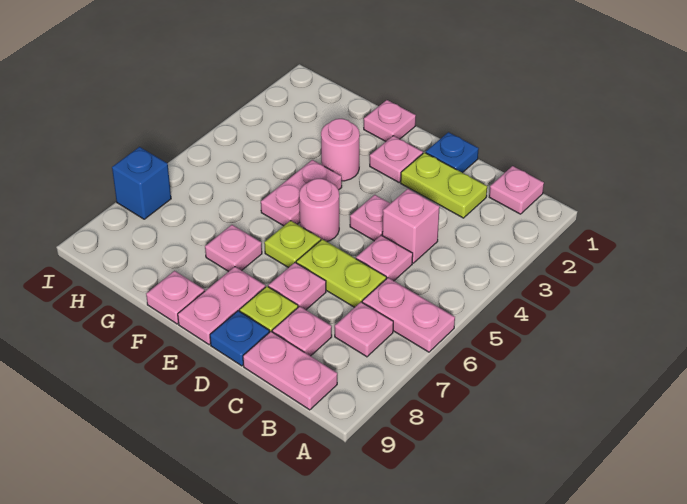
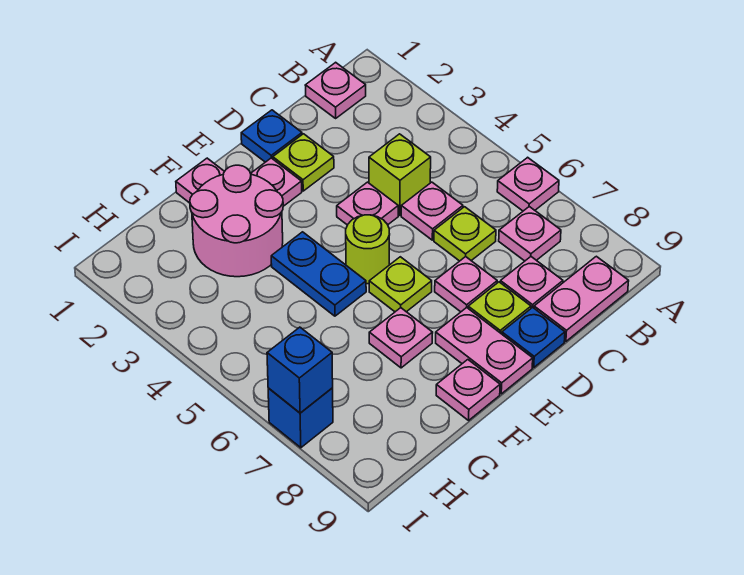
pink 1x2 plate [362,278,455,352] -> pink 1x1 plate [497,157,559,211]
lime 1x2 plate [401,153,487,218] -> lime 1x1 plate [273,134,334,191]
pink 1x1 brick [382,189,440,263] -> lime 1x1 brick [369,134,431,215]
lime 1x2 plate [296,239,386,307] -> lime 1x1 plate [434,207,496,261]
pink 1x1 round brick [299,179,339,242] -> lime 1x1 round brick [346,215,390,284]
pink 1x1 round brick [321,119,360,181] -> pink 2x2 round brick [190,165,283,277]
pink 1x2 plate [261,160,342,226] -> blue 1x2 plate [271,232,366,316]
none -> blue 1x1 brick [267,327,333,413]

